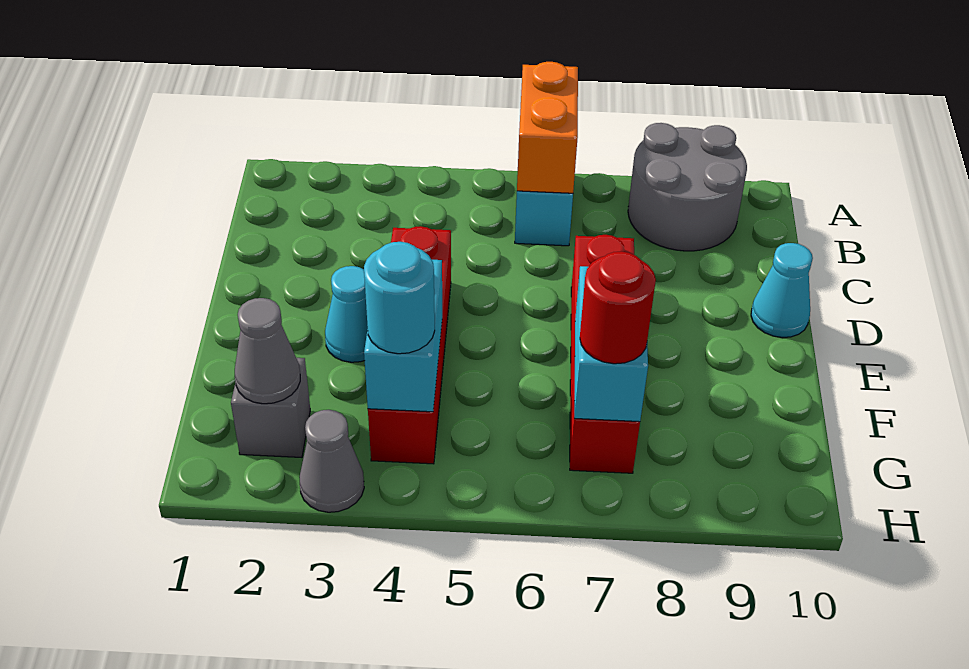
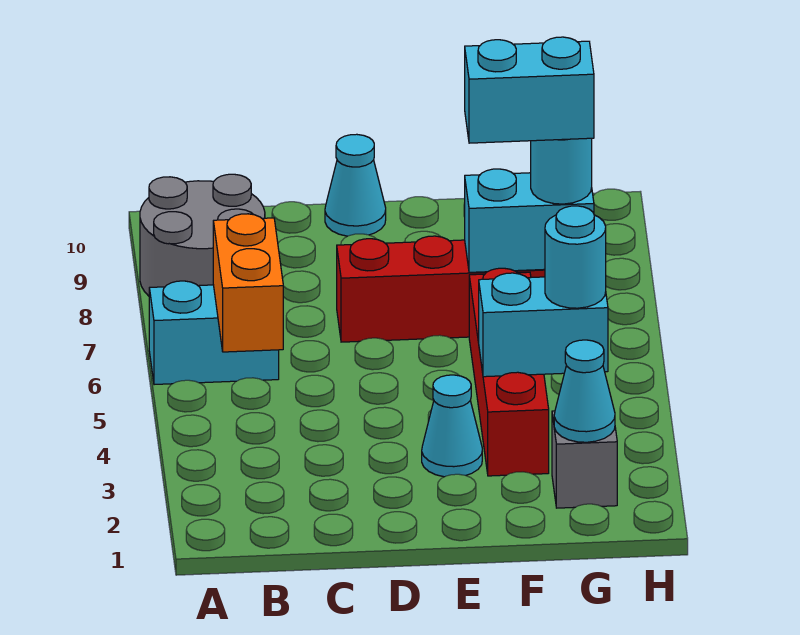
orange 1x2 brick [517,62,578,193] -> orange 1x2 brick turned to [213,214,283,352]
red 1x4 brick [368,226,451,464] -> red 1x4 brick turned to [469,268,549,476]
none -> cyan 1x2 brick [465,37,594,143]
grey 1x1 cone [235,298,300,404] -> cyan 1x1 cone [554,340,615,442]
red 1x1 round brick [580,251,656,364] -> cyan 1x1 round brick [531,138,592,204]
grey 1x1 cone [299,410,364,512] -> none

